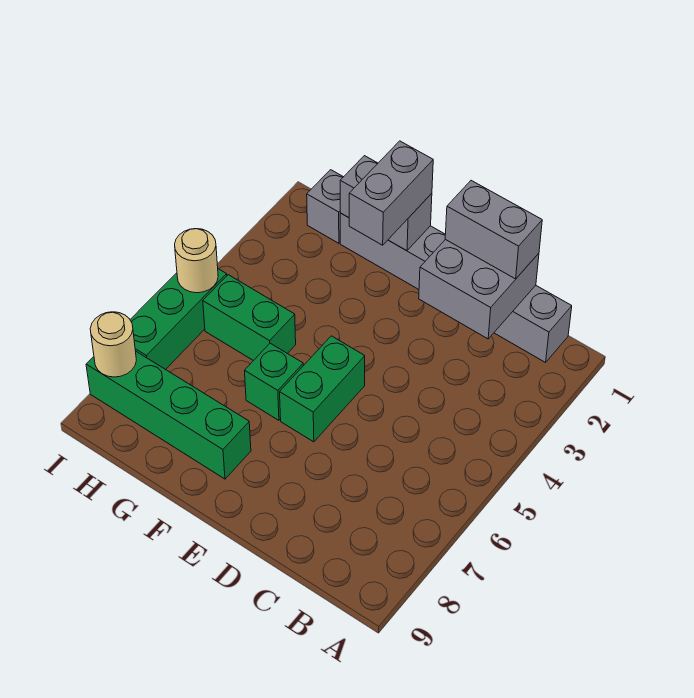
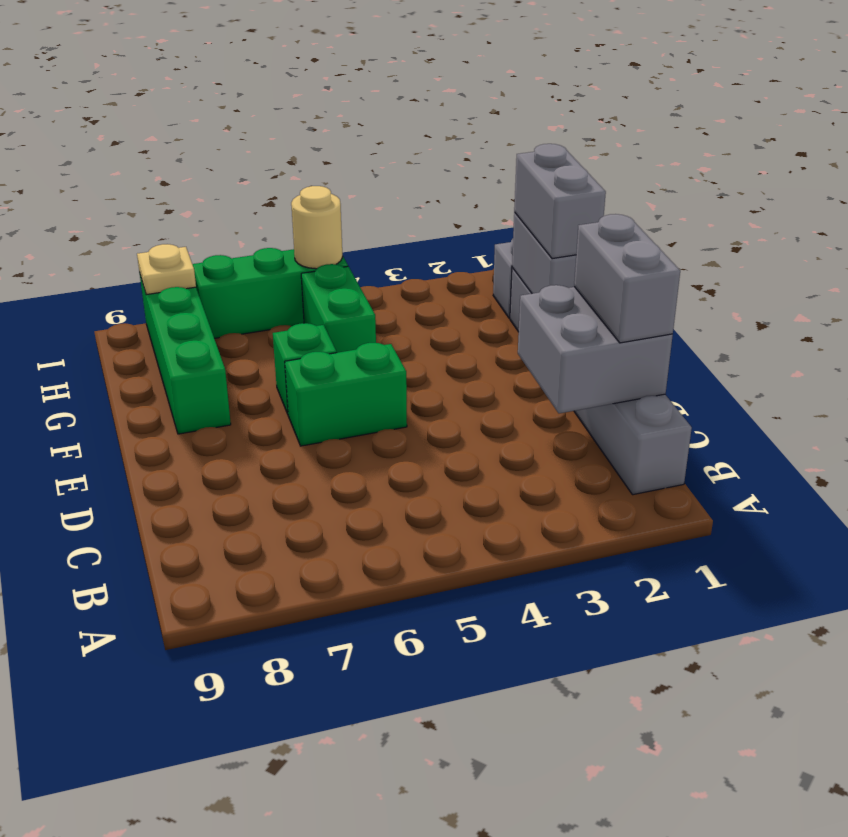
grey 1x2 brick [349,141,433,245] -> grey 1x2 brick turned to [514,144,606,259]
tan 1x1 round brick [90,312,136,377] -> tan 1x1 plate [137,244,196,295]

